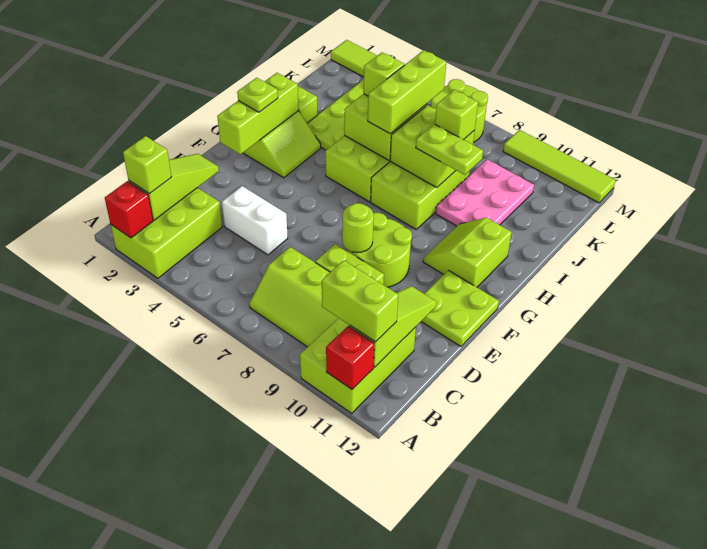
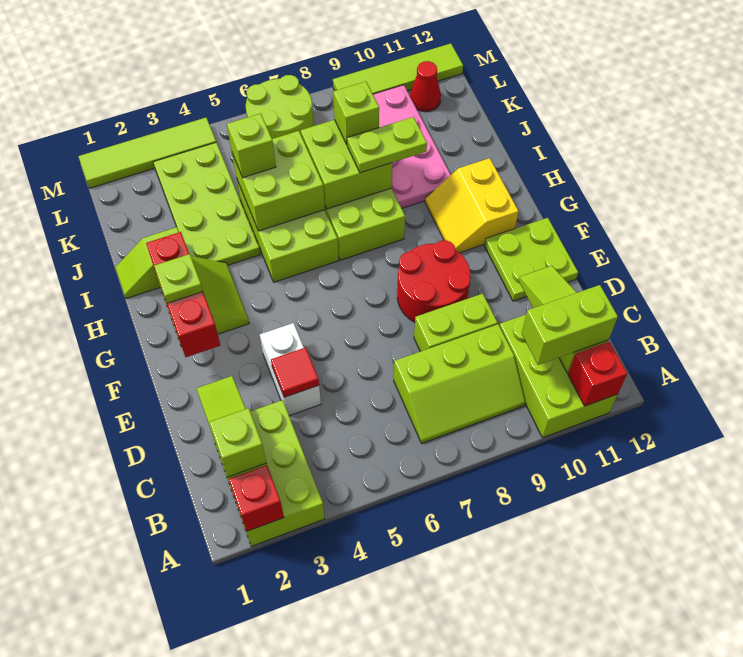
white 1x2 brick [222,186,288,255] -> white 1x2 brick turned to [260,323,321,416]
none -> red 1x1 tile [271,347,319,397]
lime 2x2 round brick [349,213,412,287] -> red 2x2 round brick [397,240,470,322]
lime 1x1 round brick [342,203,374,253] -> none
lime 1x3 brick [217,73,299,154] -> red 1x3 brick [146,232,220,357]
lime 2x2 slope [423,218,512,287] -> yellow 2x2 slope [425,158,519,253]
lime 1x3 brick [368,50,446,134] -> none
pink 2x3 plate [436,159,534,226] -> pink 2x4 plate [373,85,450,208]
none -> red 1x1 cone [410,61,441,112]

